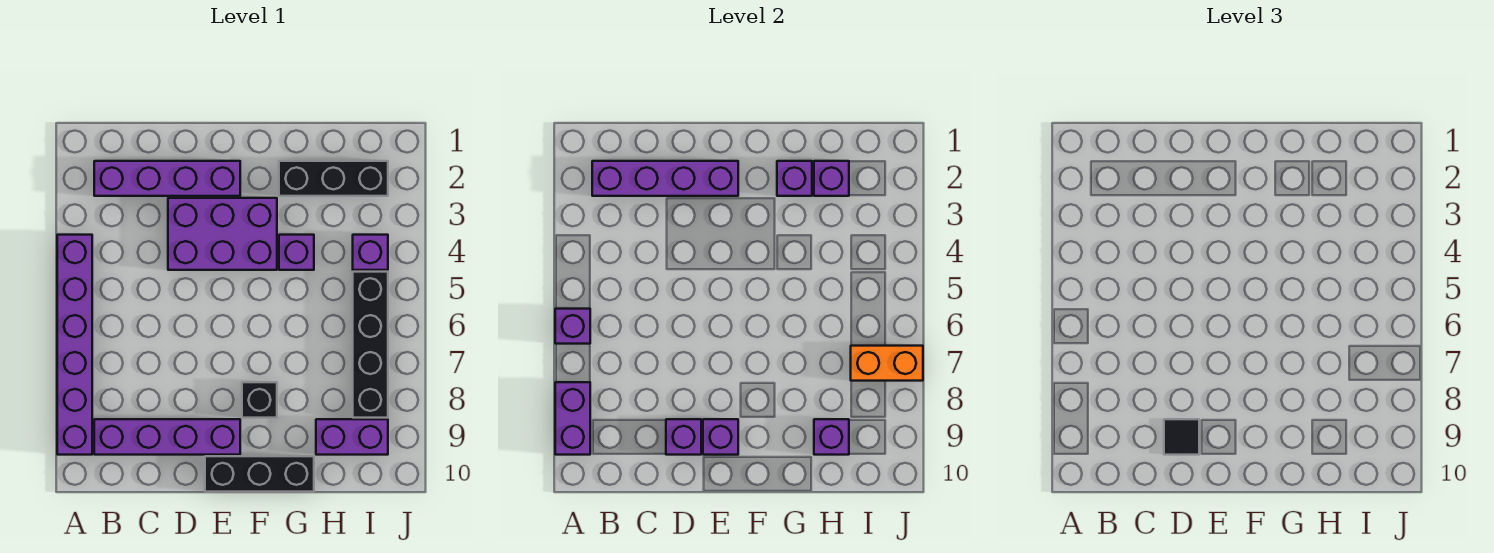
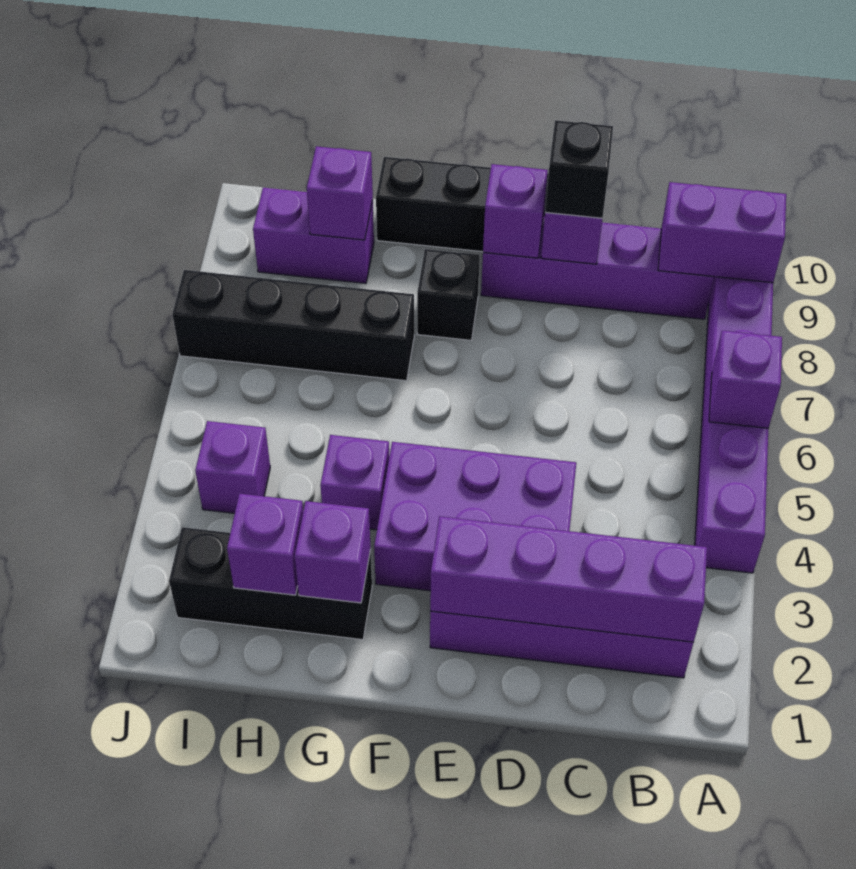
purple 1x2 brick [555,382,590,455] -> purple 1x2 brick turned to [658,182,786,283]
black 1x1 tile [1164,419,1199,455] -> black 1x1 brick [545,120,613,218]
black 1x4 brick [353,272,388,418] -> black 1x4 brick turned to [172,270,414,381]
orange 1x2 brick [851,346,923,381] -> none

